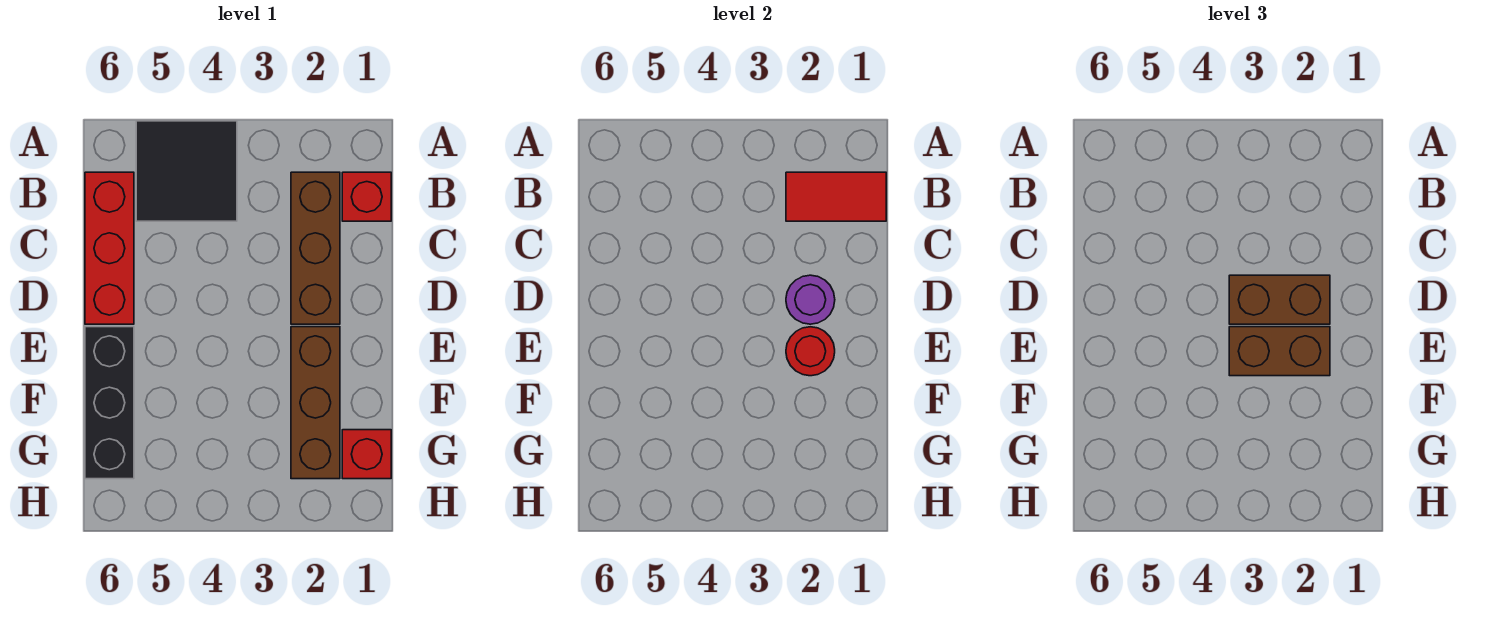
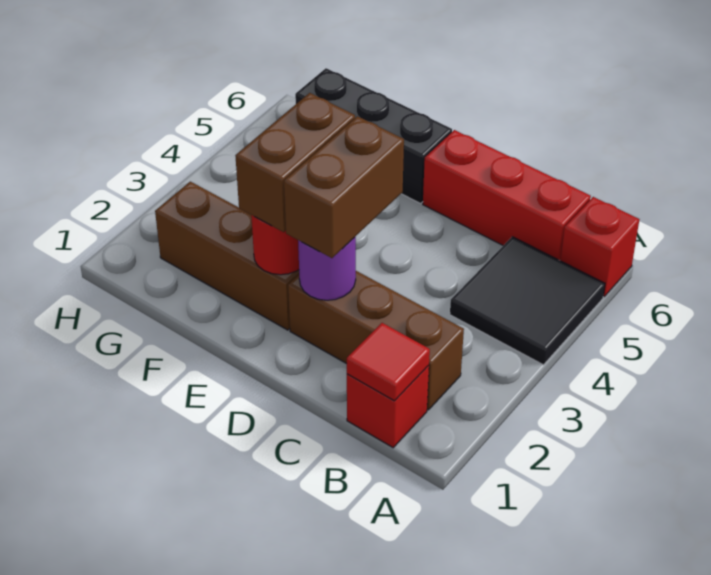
red 1x2 tile [786,172,886,221] -> red 1x1 tile [347,323,430,401]
red 1x1 brick [342,430,391,479] -> red 1x1 brick moved to [560,197,639,297]

